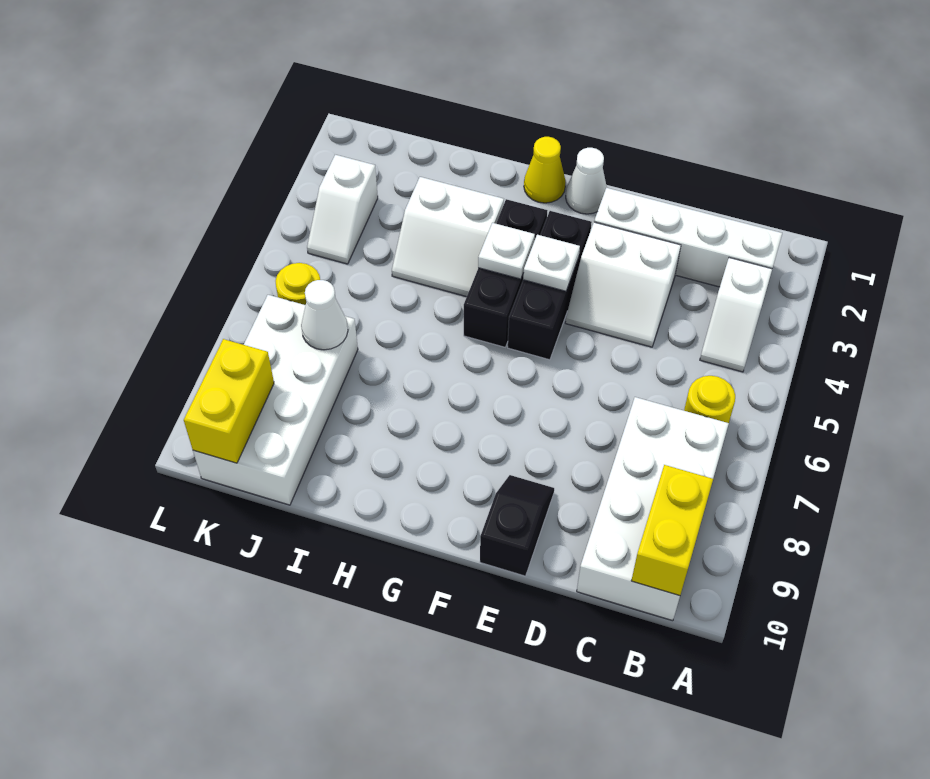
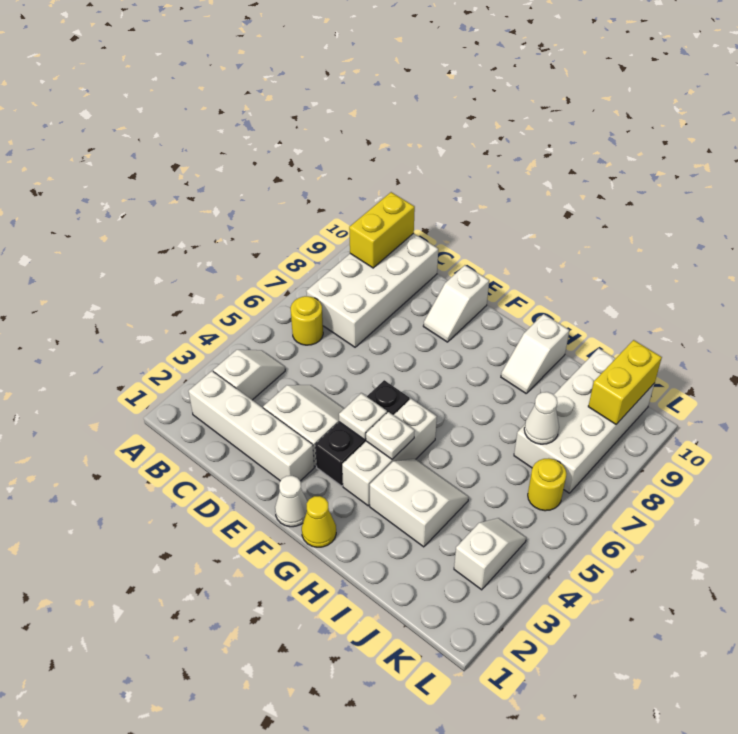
black 1x2 slope [480,475,554,576] -> white 1x2 slope [423,265,489,342]
black 1x3 brick [464,199,547,347] -> white 1x3 brick [342,399,437,506]
none -> white 1x2 slope [501,314,569,393]

